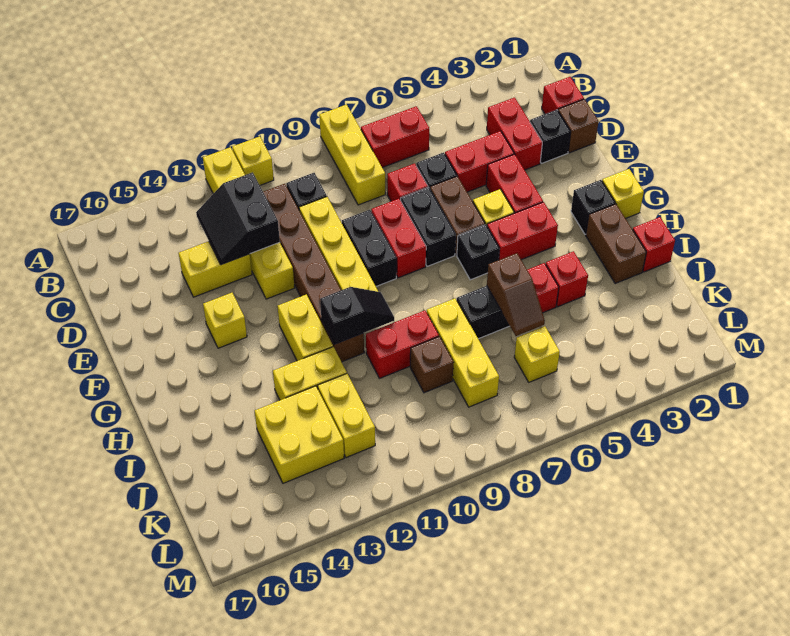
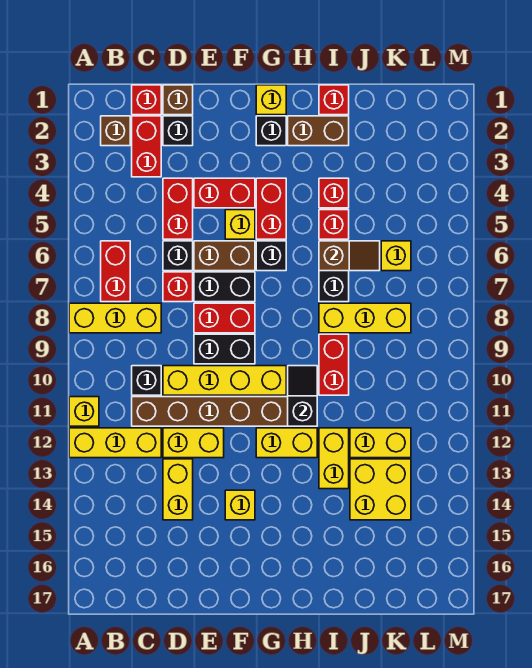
red 1x2 brick [487,97,542,170] -> red 1x2 brick turned to [132,116,161,177]
black 2x2 slope [196,172,280,265] -> none
brown 1x1 brick [410,337,454,393] -> brown 1x1 brick moved to [101,116,130,146]

